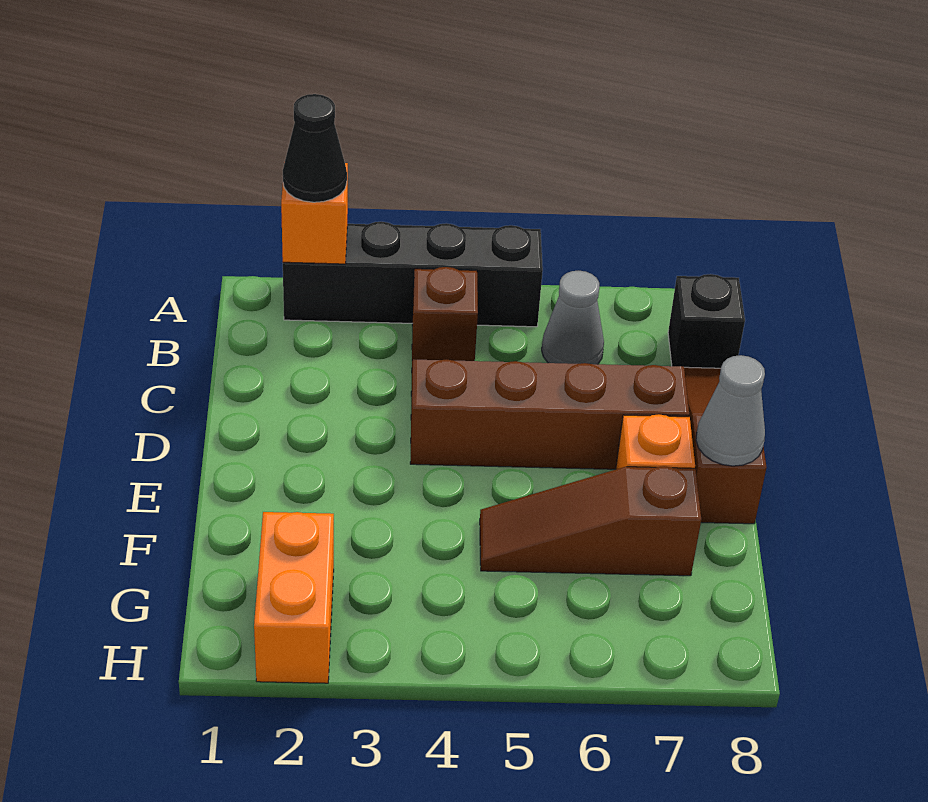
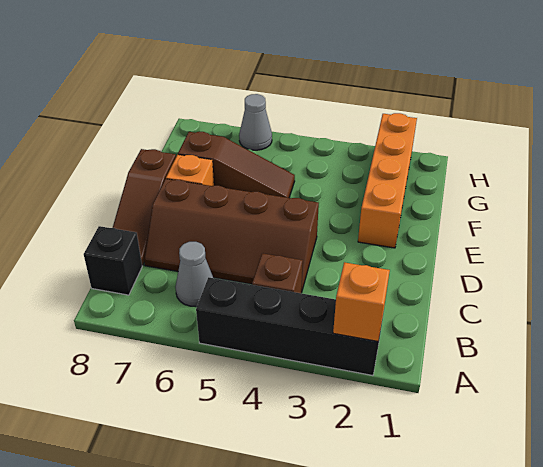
black 1x1 cone [283,94,347,202] -> none
grey 1x1 cone [696,355,765,466] -> grey 1x1 cone moved to [239,94,272,150]
orange 1x2 brick [254,512,334,683] -> orange 1x4 brick [358,113,417,248]

